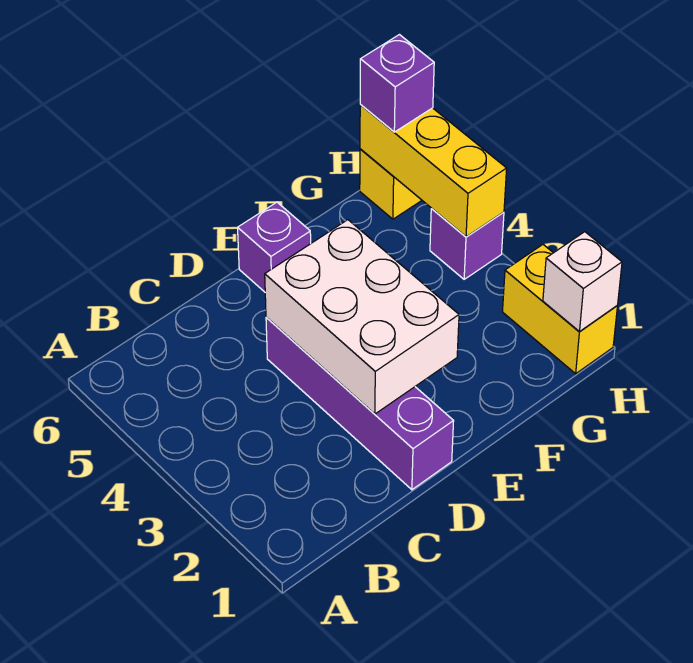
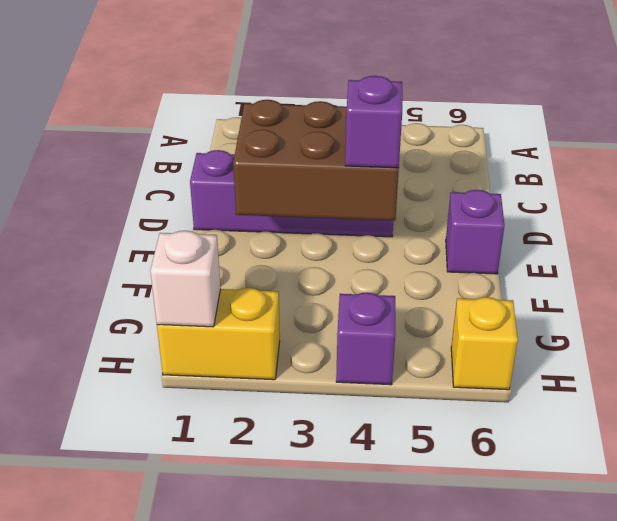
white 2x3 brick [265,220,459,414] -> brown 2x3 brick [233,100,399,221]
yellow 1x3 brick [360,105,507,237] -> none
purple 1x1 brick [360,35,434,132] -> purple 1x1 brick moved to [345,76,402,168]

